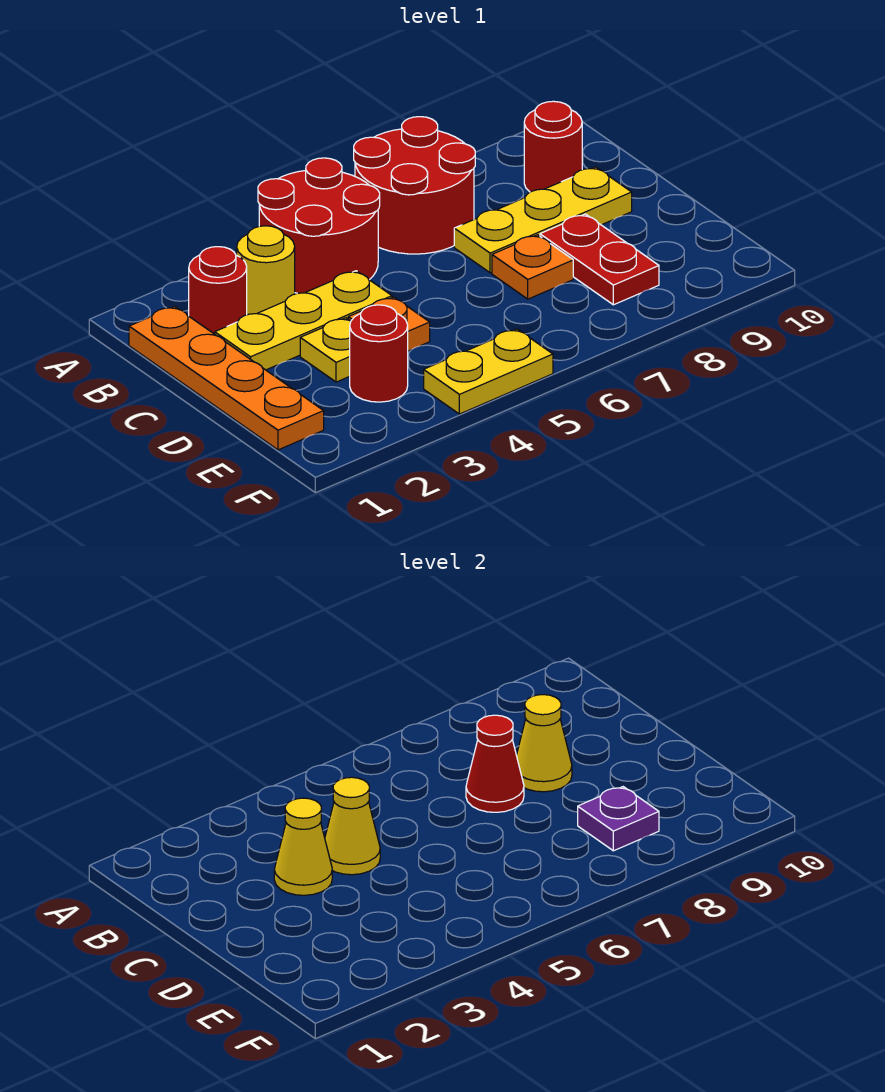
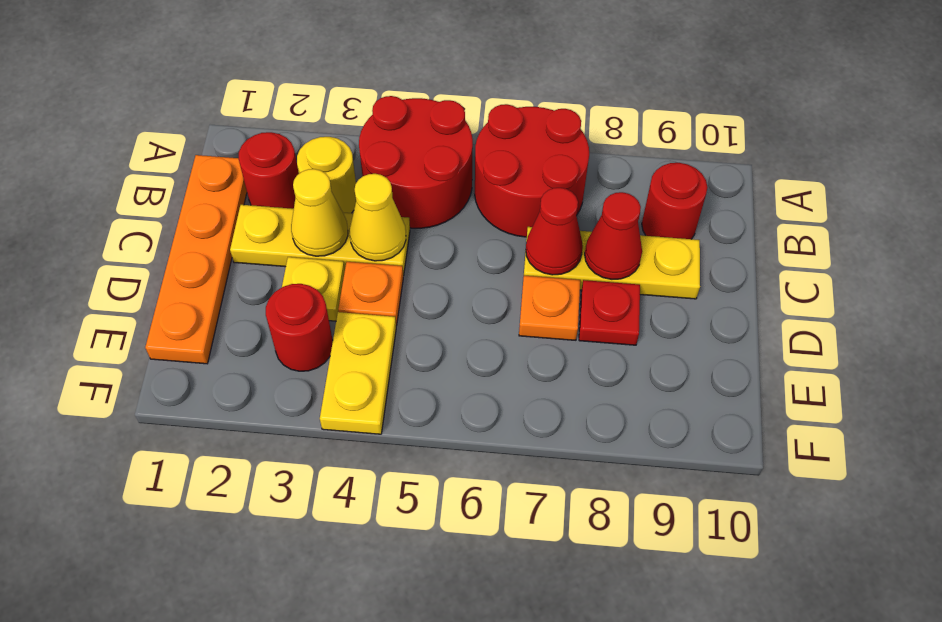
yellow 1x1 cone [516,695,572,792] -> red 1x1 cone [585,192,642,279]
red 1x2 plate [540,214,659,305] -> red 1x1 plate [579,280,640,345]
purple 1x1 plate [578,787,659,851] -> none
yellow 1x2 plate [424,329,553,414] -> yellow 1x2 plate turned to [320,312,396,434]

